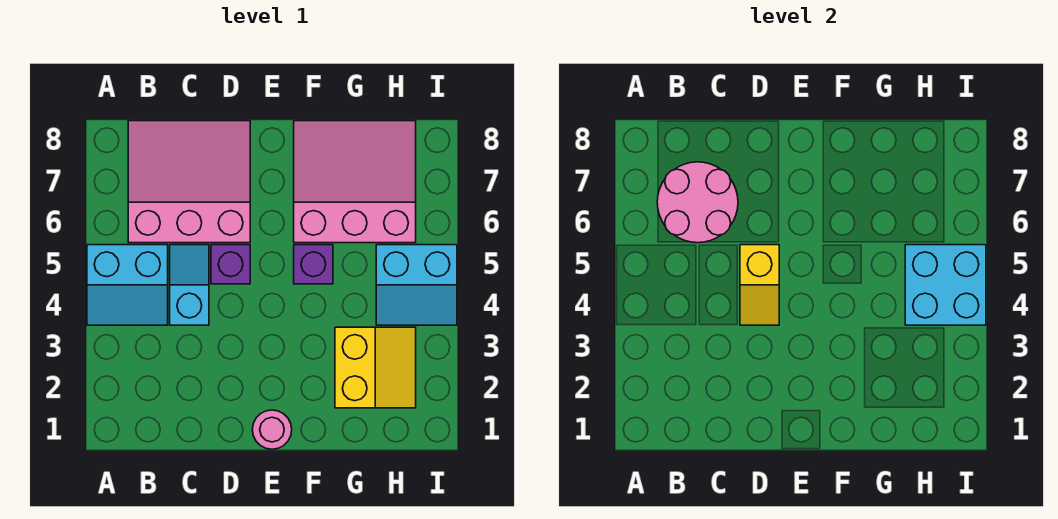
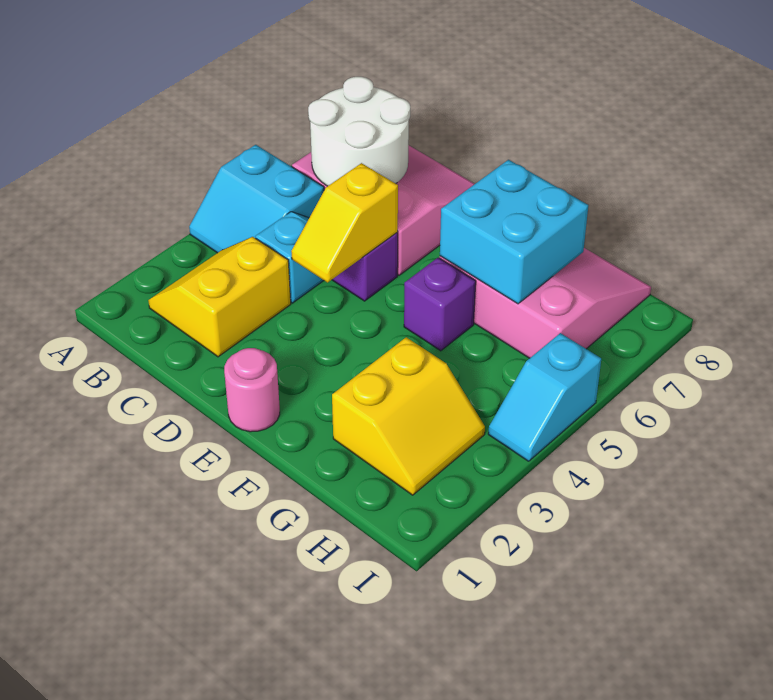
none -> yellow 2x2 slope [148,237,291,357]
pink 2x2 round brick [657,162,738,243] -> white 2x2 round brick [308,77,410,186]
cyan 2x2 slope [376,245,457,325] -> cyan 1x2 slope [488,333,601,461]
cyan 2x2 brick [905,245,986,325] -> cyan 2x2 brick moved to [440,160,588,304]

